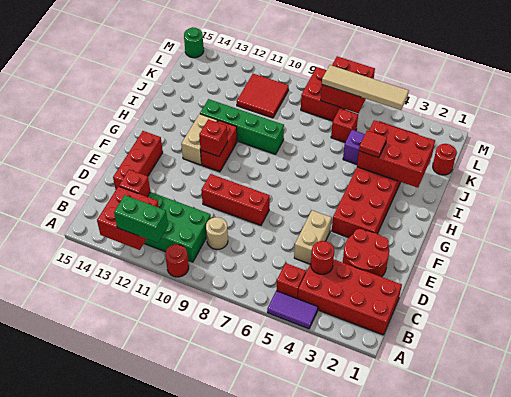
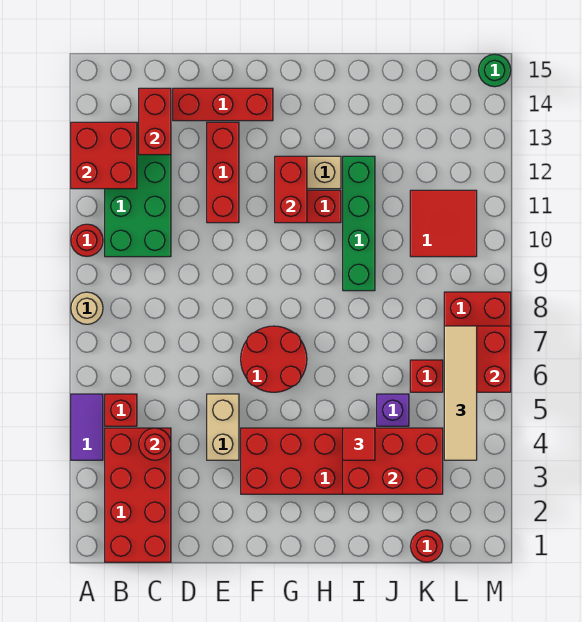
green 1x2 brick [114,195,168,243] -> none
tan 1x1 round brick [206,217,228,250] -> tan 1x1 round brick moved to [71,292,103,324]
red 1x1 brick [119,170,150,197] -> red 1x2 brick [139,88,171,155]
red 2x2 round brick [343,229,389,277] -> red 2x2 round brick moved to [241,326,307,392]
tan 1x2 brick [294,210,331,264] -> tan 1x2 brick turned to [207,394,239,460]
red 1x3 brick [201,174,270,225] -> red 1x3 brick moved to [207,122,239,223]
red 1x1 brick [199,119,228,157] -> red 1x2 brick [275,156,307,223]
red 2x3 brick [357,120,435,188] -> red 2x3 brick turned to [343,428,443,494]

